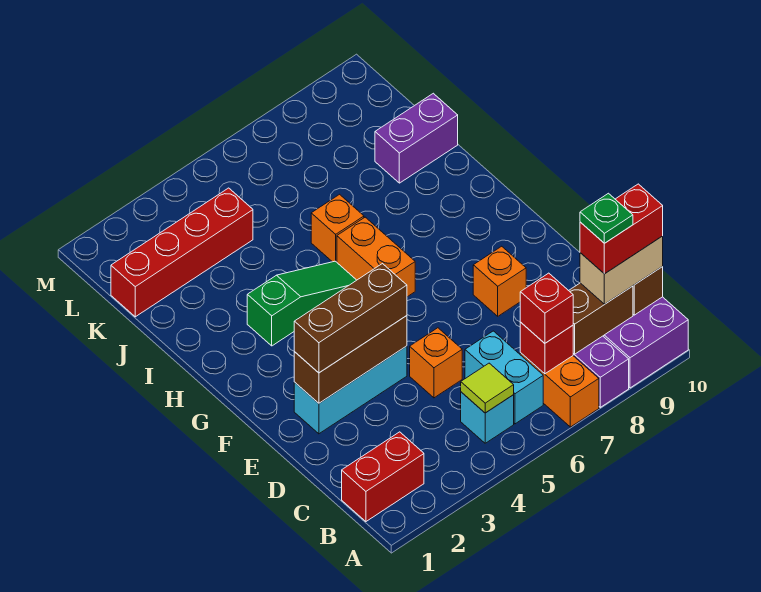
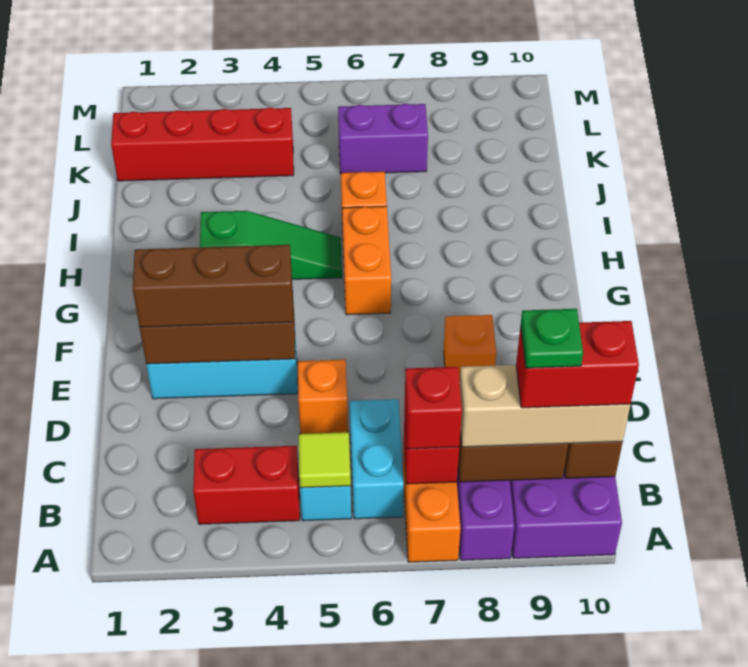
red 1x2 brick [342,432,424,521] -> red 1x2 brick moved to [193,446,300,524]
tan 1x2 brick [580,236,663,304] -> tan 1x3 brick [460,365,630,447]
purple 1x2 brick [375,93,458,183] -> purple 1x2 brick moved to [338,104,428,174]

